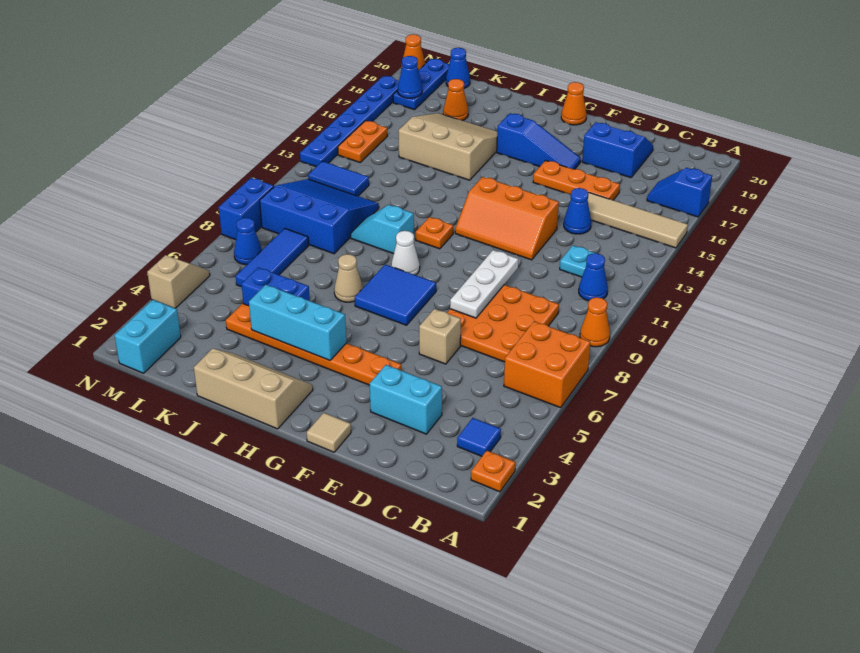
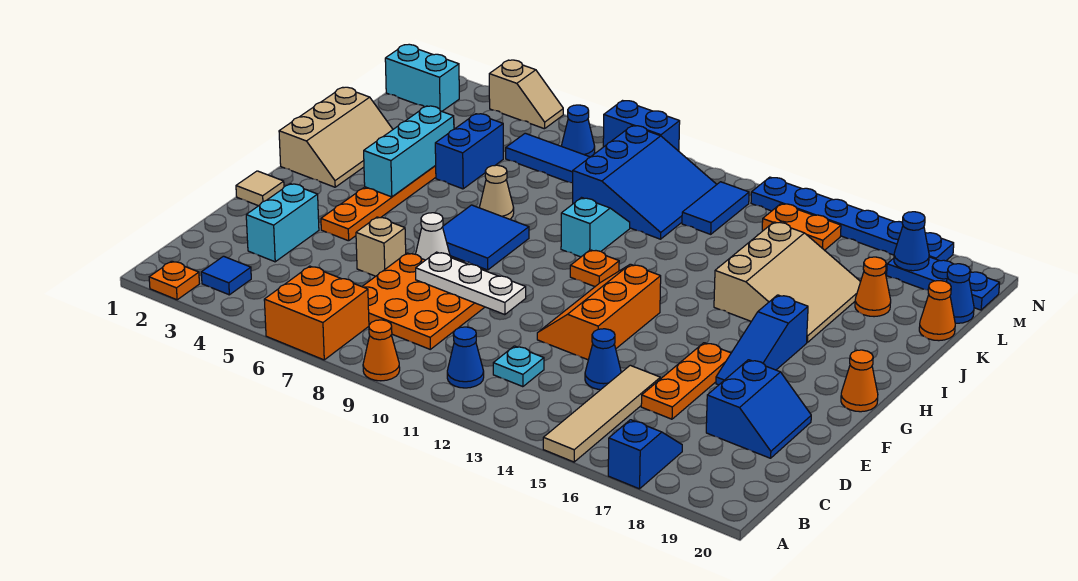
white 1x1 cone [391,231,420,275] -> white 1x1 cone moved to [416,213,450,260]
orange 1x1 cone [403,34,425,70] -> orange 1x1 cone moved to [919,281,955,341]

